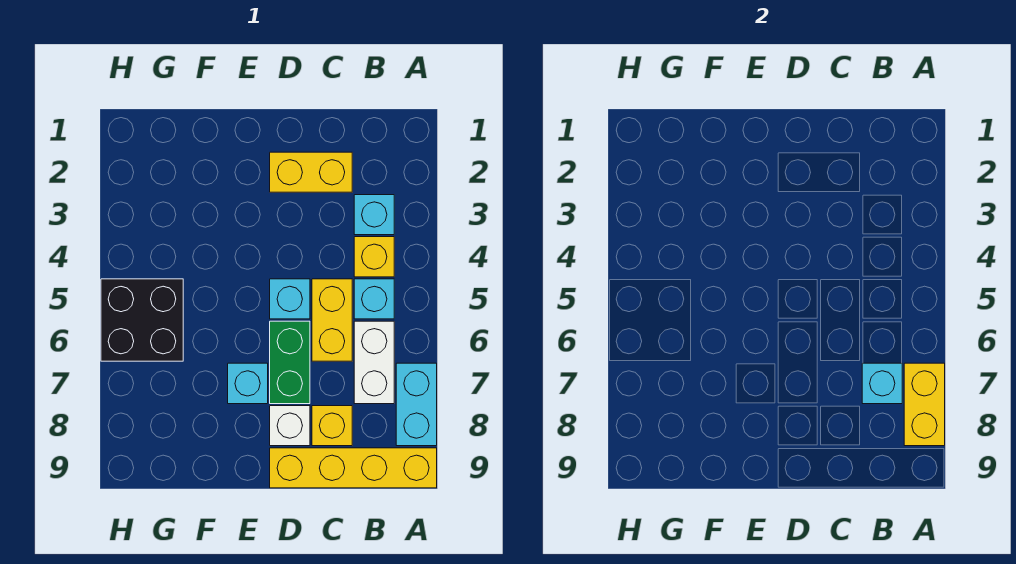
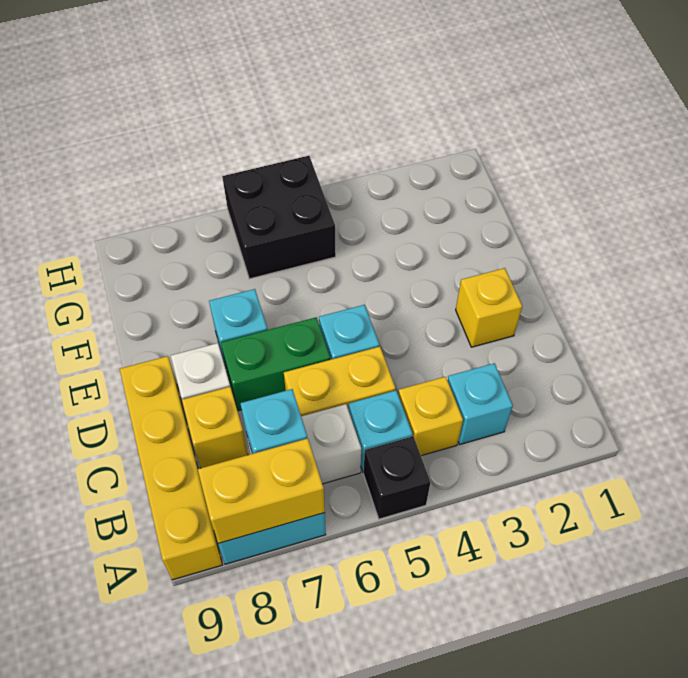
none -> black 1x1 brick [364,436,430,519]
yellow 1x2 brick [270,152,352,192] -> yellow 1x1 brick [456,268,522,347]

